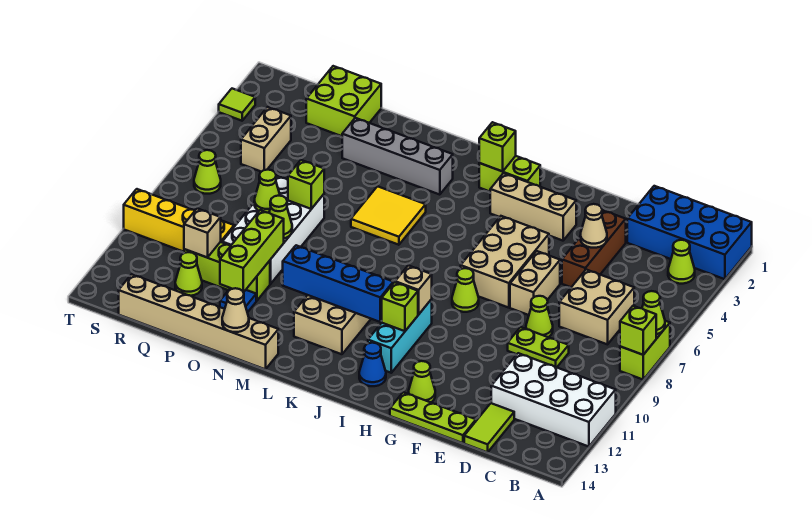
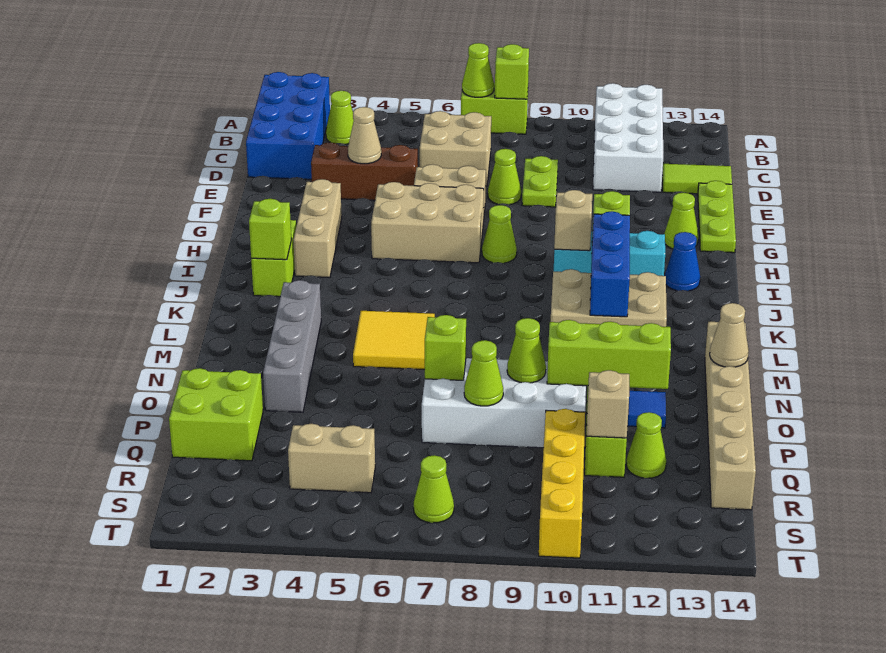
blue 1x4 brick [283,245,393,322] -> blue 1x3 brick [590,211,630,317]
lime 1x1 tile [219,89,255,121] -> none

